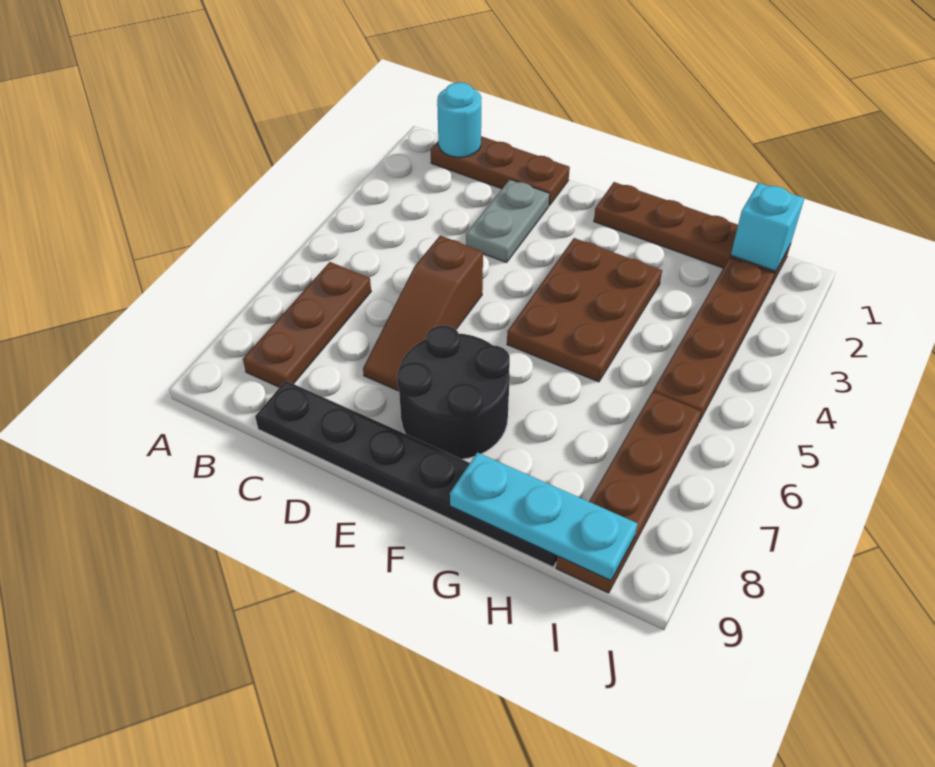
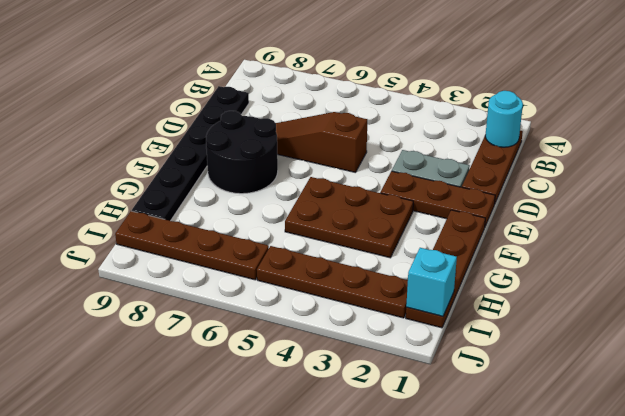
brown 1x3 plate [243,262,371,387] -> brown 1x3 plate moved to [380,171,495,226]
cyan 1x3 plate [450,453,637,580] -> none

